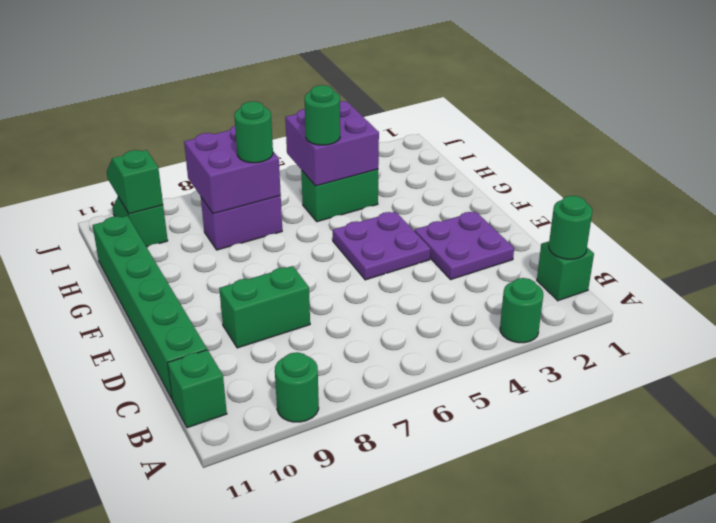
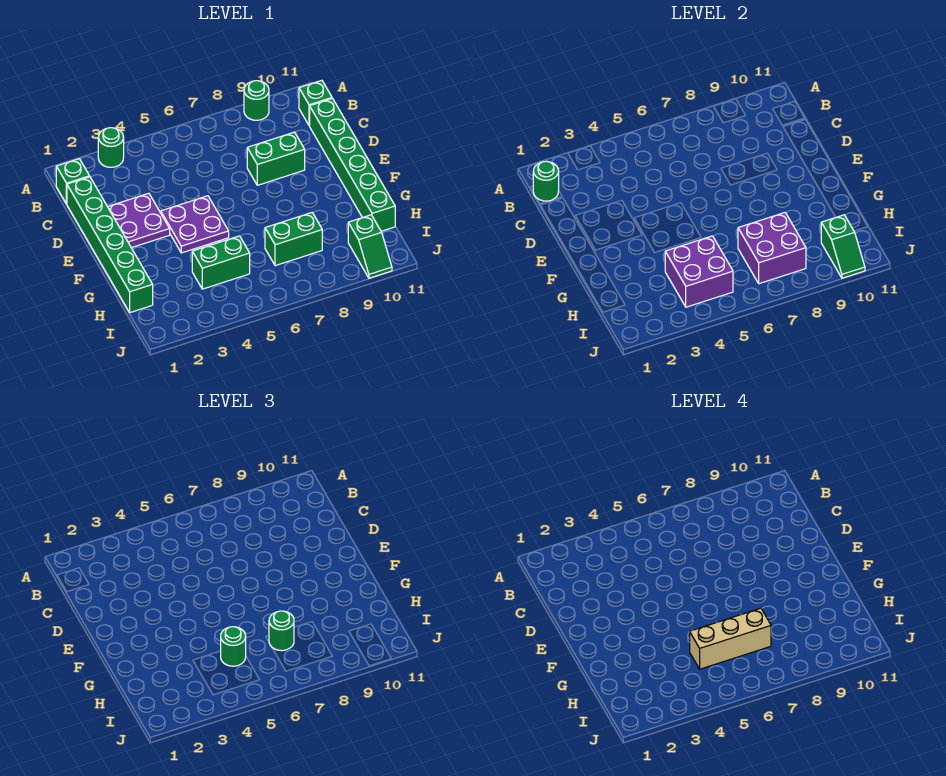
none -> green 1x6 brick [67,177,153,312]
none -> tan 1x3 brick [690,608,771,669]
purple 1x2 brick [201,196,282,250] -> green 1x2 brick [265,213,322,266]

